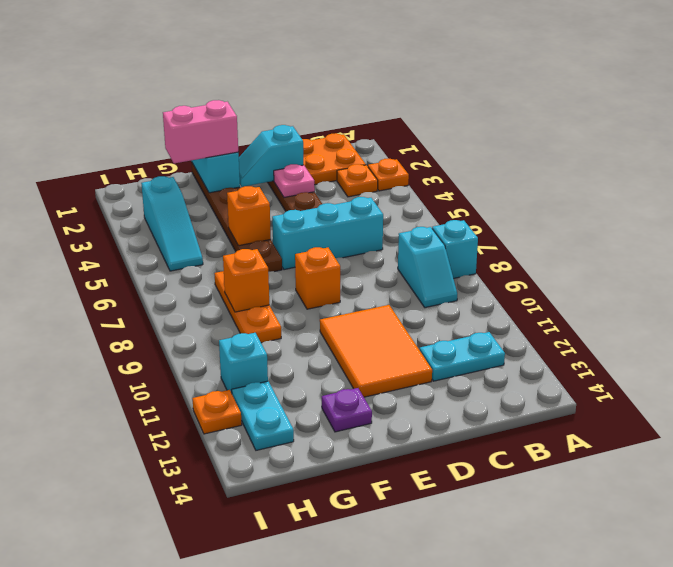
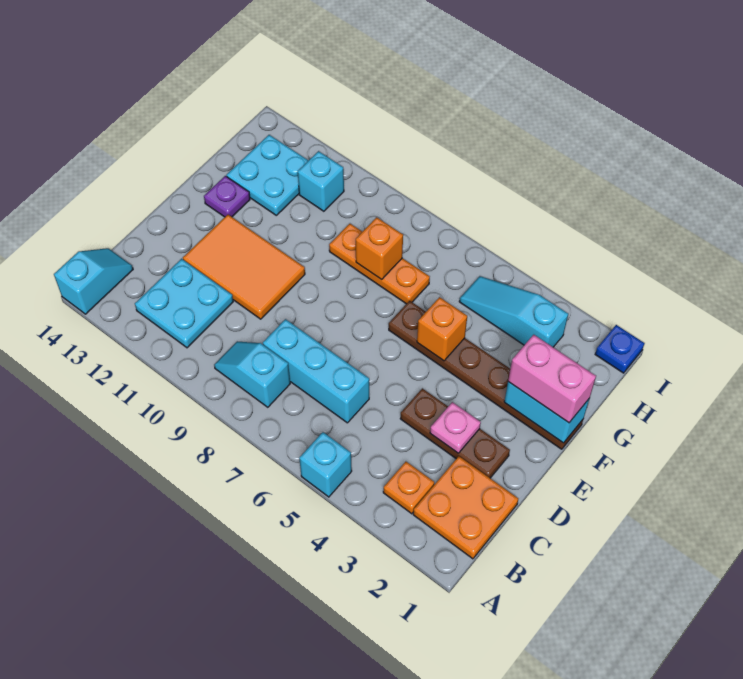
orange 1x1 plate [368,159,409,191] -> none
cyan 1x1 brick [432,220,478,278] -> cyan 1x1 brick moved to [299,432,352,497]
cyan 1x2 plate [420,332,505,381] -> cyan 2x2 plate [135,259,233,348]
cyan 1x3 brick [272,197,383,270] -> cyan 1x3 brick turned to [263,319,369,423]
cyan 1x2 slope [239,125,303,187] -> cyan 1x2 slope moved to [54,248,133,314]
orange 1x1 brick [295,247,340,309] -> none
pink 1x2 brick [163,100,238,163] -> pink 1x2 brick turned to [508,335,596,423]
cyan 1x2 plate [232,381,294,450] -> cyan 2x2 plate [226,135,309,215]
none -> blue 1x1 plate [595,325,645,373]
orange 1x1 plate [192,390,242,434] -> none

